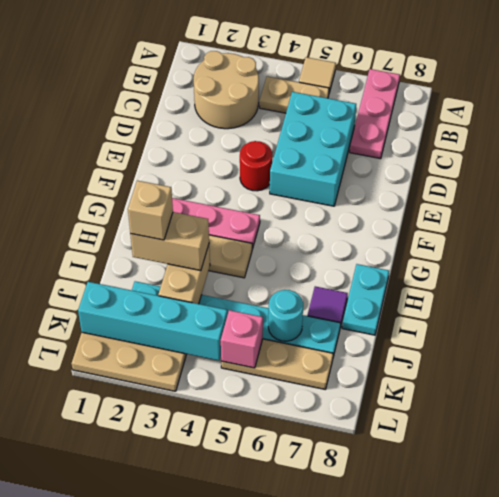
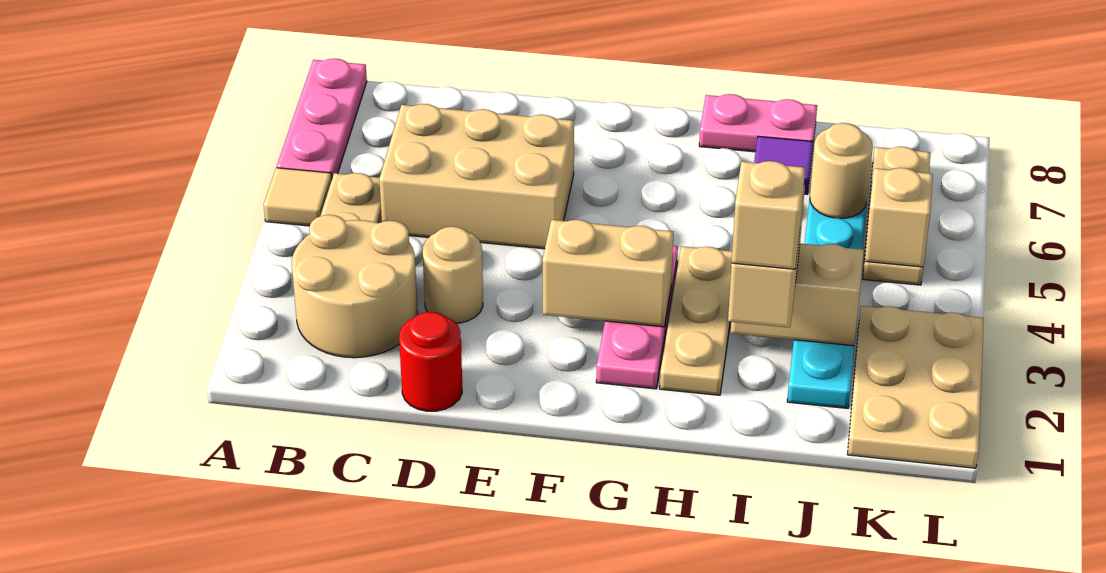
pink 1x3 plate [350,69,400,159] -> pink 1x3 plate turned to [277,59,367,178]
cyan 2x3 brick [270,92,356,206] -> tan 2x3 brick [379,104,574,249]
none -> tan 1x1 round brick [423,227,483,323]
red 1x1 round brick [240,141,272,191] -> red 1x1 round brick moved to [399,312,462,411]
none -> tan 1x2 brick [543,220,673,327]
cyan 1x2 plate [342,264,389,335] -> pink 1x2 plate [699,94,817,152]
cyan 1x1 round brick [268,290,303,341] -> tan 1x1 round brick [810,123,873,218]
cyan 1x4 brick [78,282,227,361] -> none
pink 1x1 brick [221,310,263,368] -> tan 1x1 brick [865,168,933,267]

